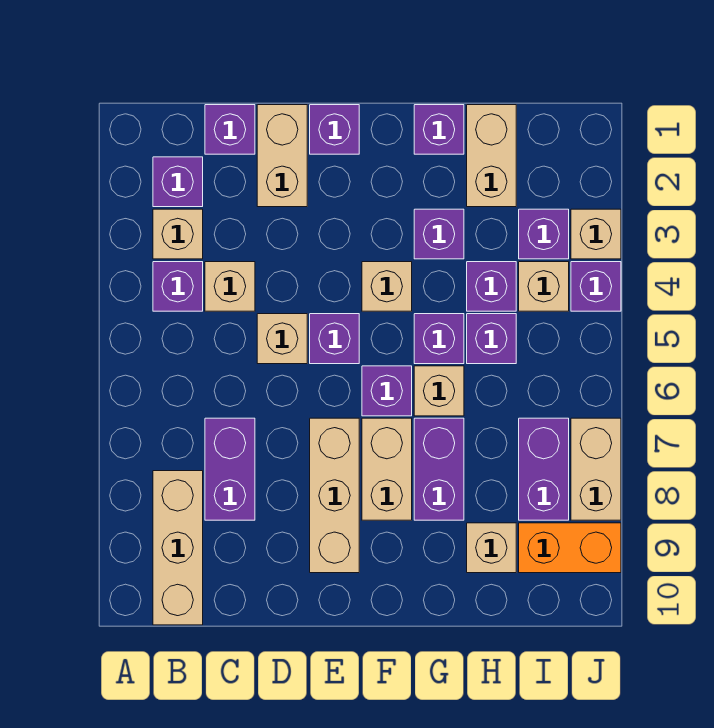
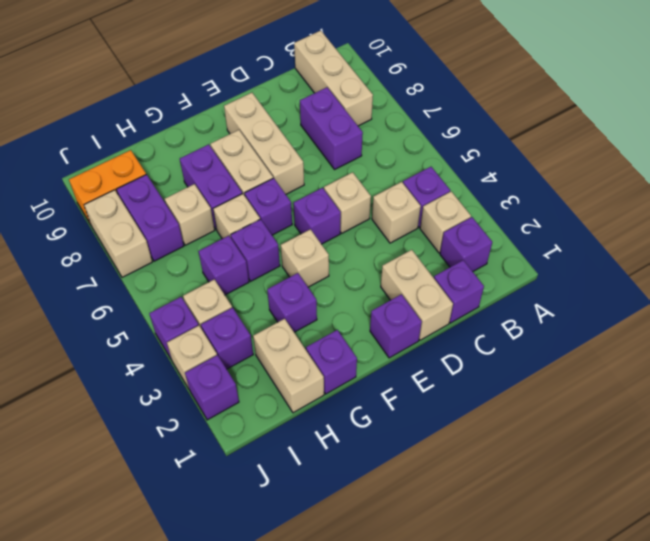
purple 1x1 brick [467,262,516,311] -> purple 1x1 brick moved to [185,355,239,420]
tan 1x1 brick [467,523,516,573] -> tan 1x1 brick moved to [165,184,215,245]

